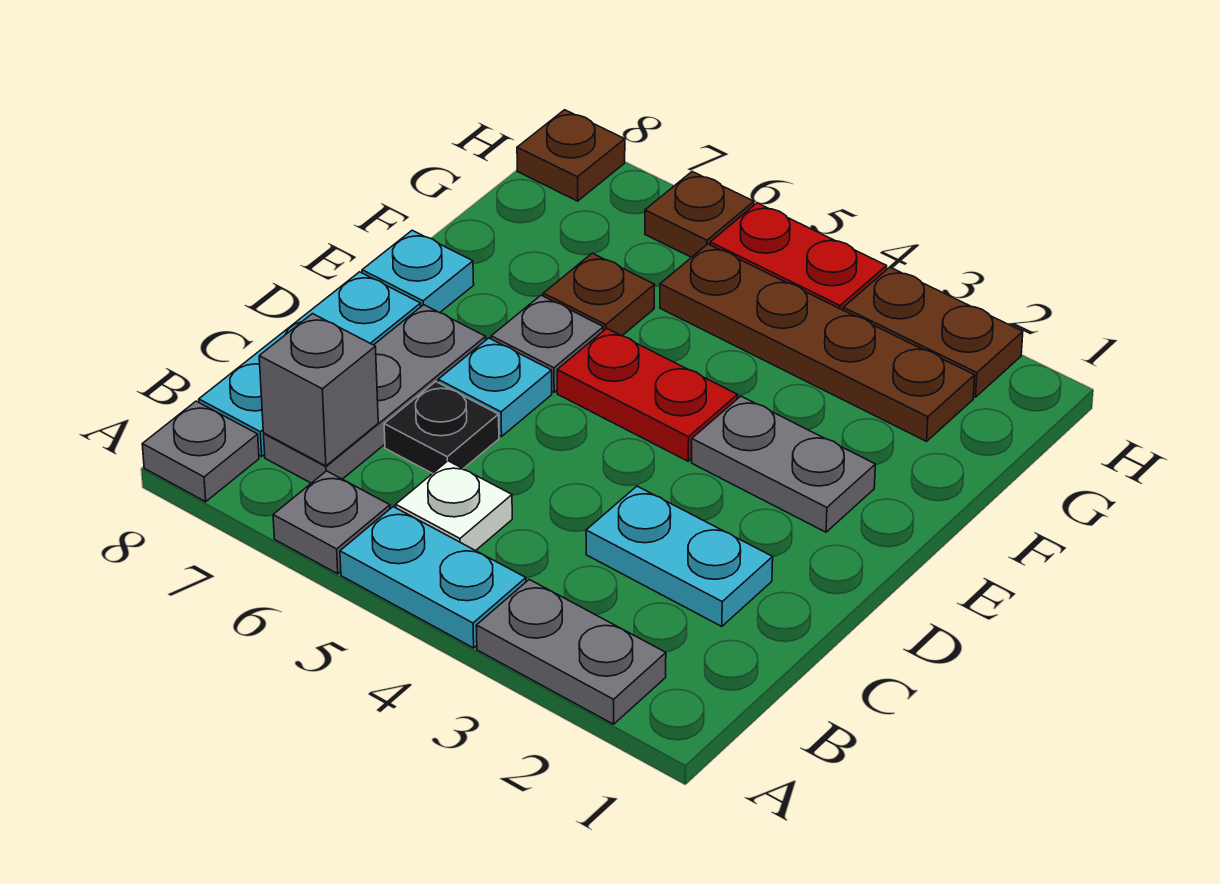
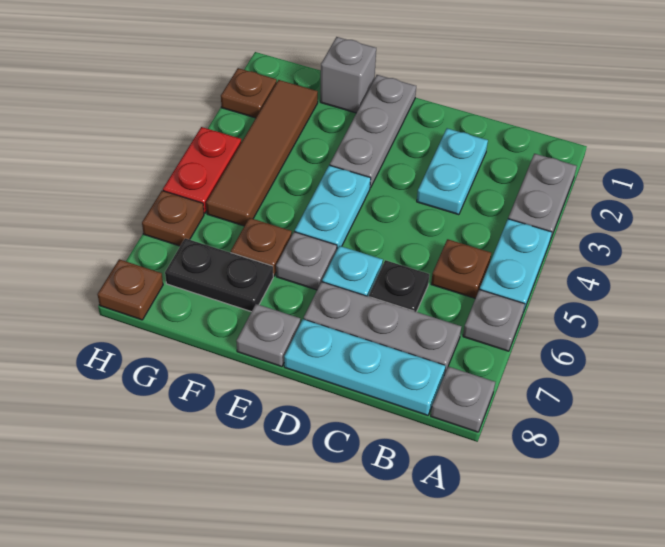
white 1x1 plate [396,461,512,551] -> brown 1x1 plate [431,239,491,298]
grey 1x1 brick [259,314,378,466] -> grey 1x1 brick moved to [320,37,376,113]
grey 1x2 plate [692,396,875,532] -> grey 1x3 plate [330,75,416,188]
red 1x2 plate [557,328,738,461] -> cyan 1x2 plate [295,165,371,249]
cyan 1x1 plate [362,230,474,313] -> grey 1x1 plate [236,304,300,367]
none -> black 1x2 plate [165,238,273,312]
brown 1x4 plate [660,244,975,441] -> brown 1x4 tile [206,80,318,226]
brown 1x2 plate [843,267,1023,397] -> brown 1x1 plate [221,68,277,118]

